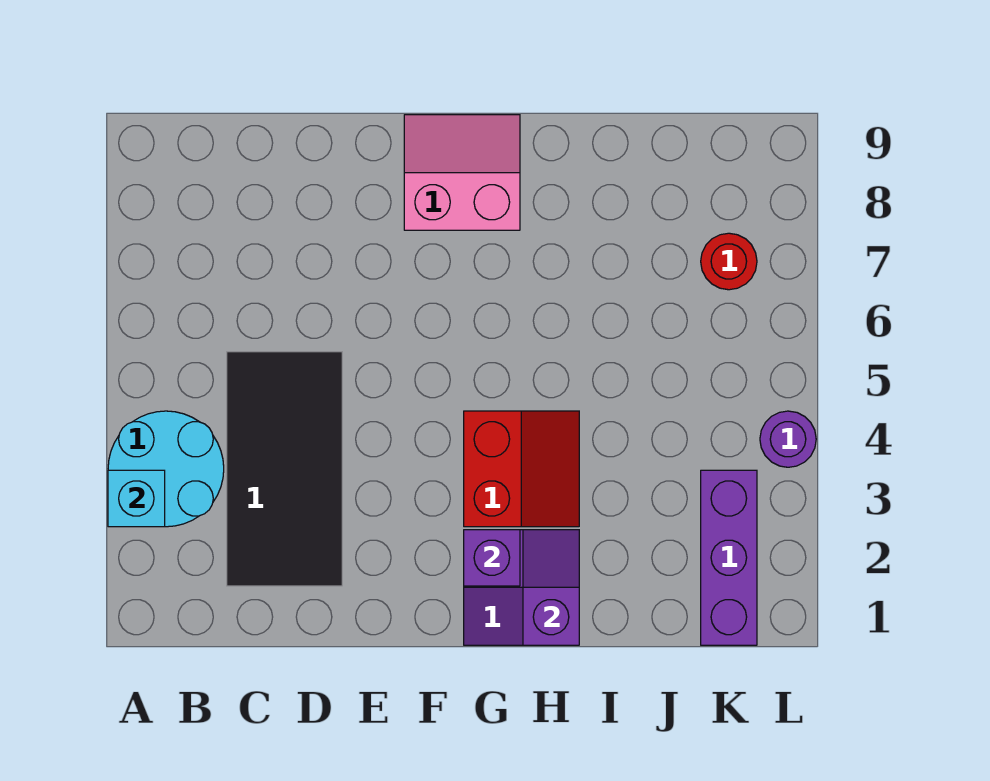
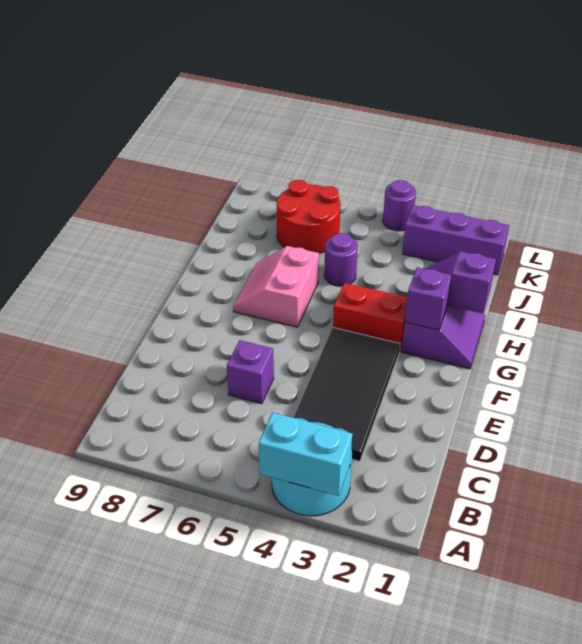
cyan 1x1 brick [108,470,165,527] -> cyan 1x2 brick [259,413,352,496]
black 2x4 tile [227,352,342,586] -> black 2x4 tile turned to [294,328,400,461]
none -> purple 1x1 brick [227,340,274,404]
pink 2x2 slope [404,115,520,230] -> pink 2x2 slope moved to [233,246,319,327]
none -> purple 1x1 round brick [324,233,358,286]
red 1x1 round brick [701,233,757,290] -> red 2x2 round brick [276,180,341,253]

